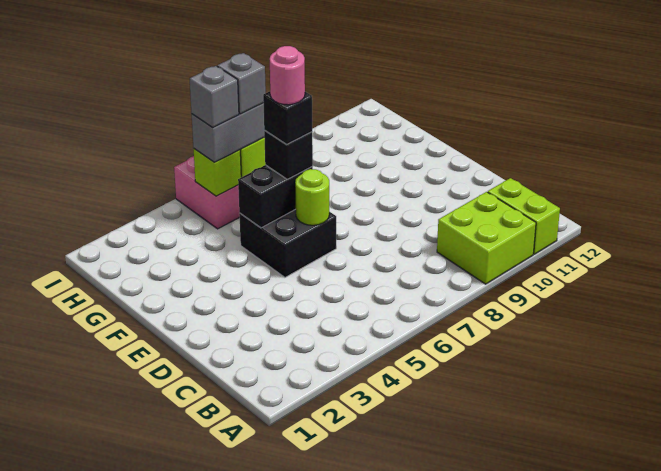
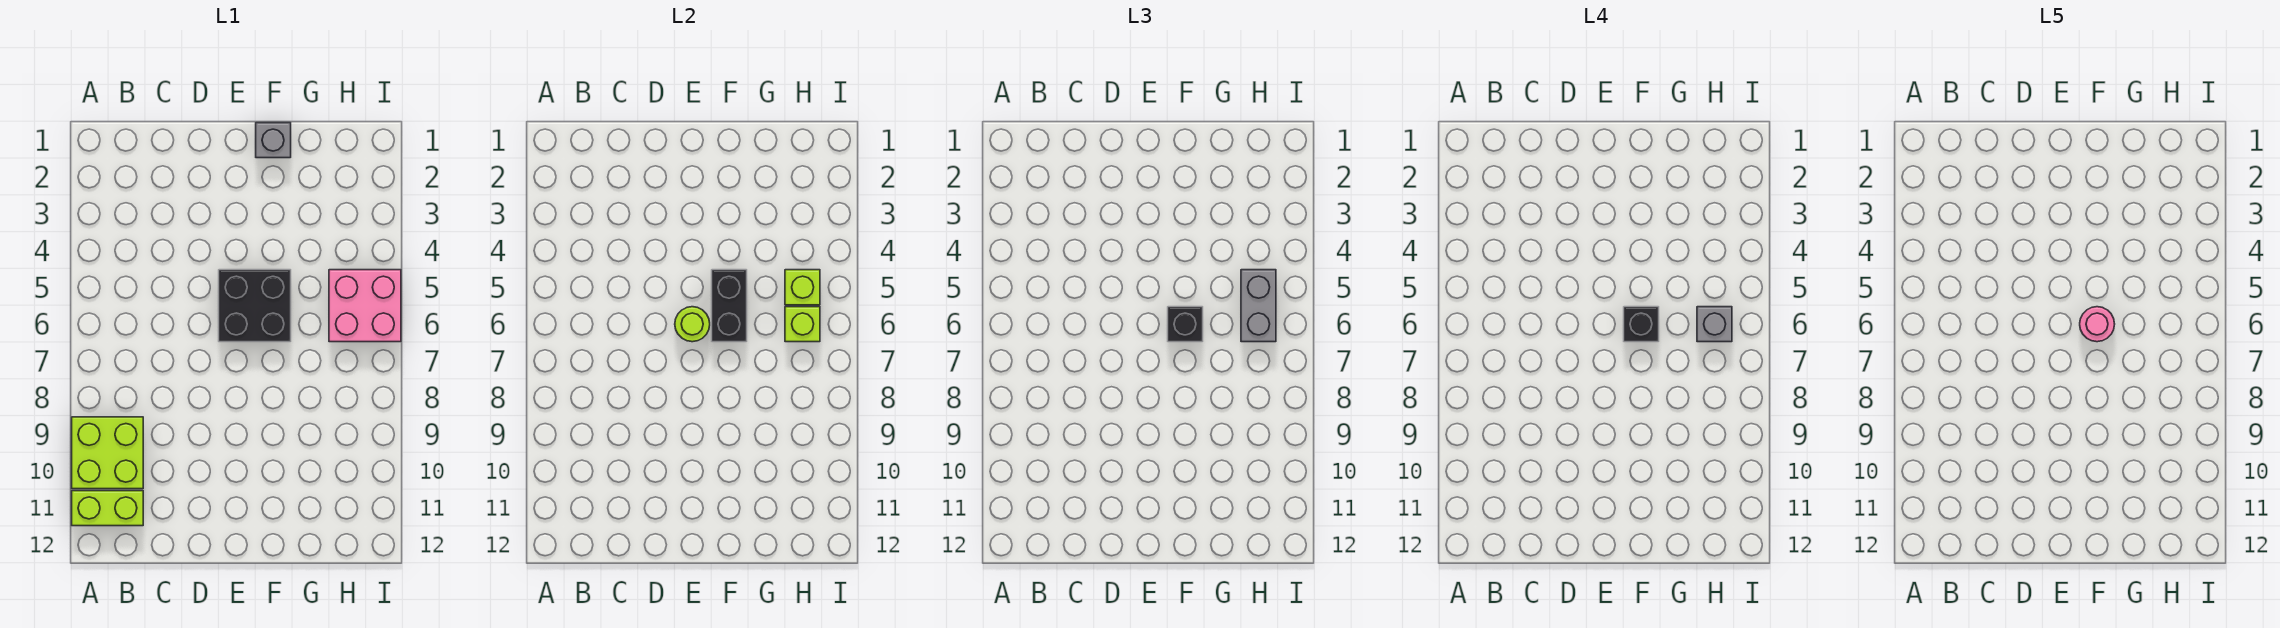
grey 1x1 brick [190,66,239,128] -> grey 1x1 brick moved to [256,123,291,158]

